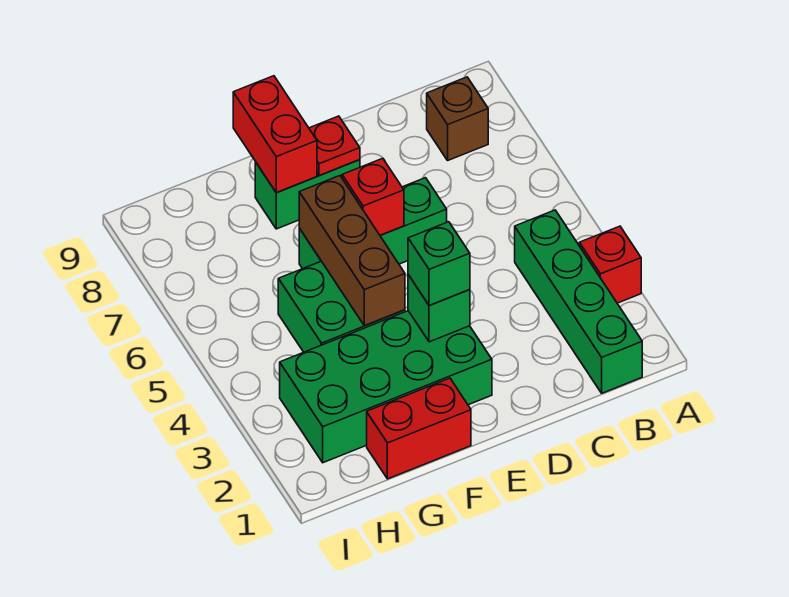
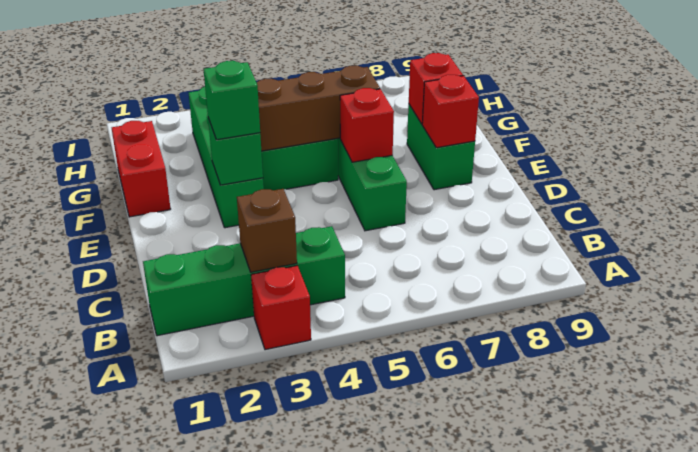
brown 1x1 brick [427,77,488,160] -> brown 1x1 brick moved to [237,189,297,272]
green 2x4 brick [280,311,492,463] -> green 1x4 brick [189,87,264,228]
red 1x1 plate [309,116,360,176] -> red 1x1 brick [422,75,479,148]
red 1x2 brick [233,76,317,193] -> red 1x1 brick [409,53,463,124]

